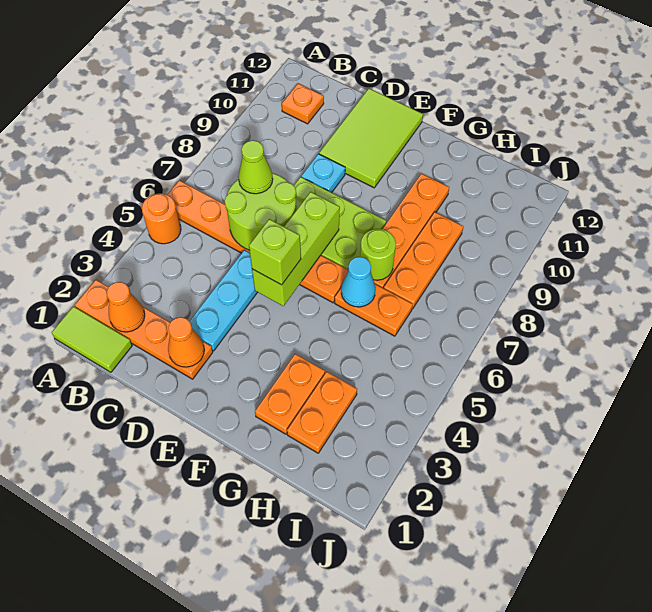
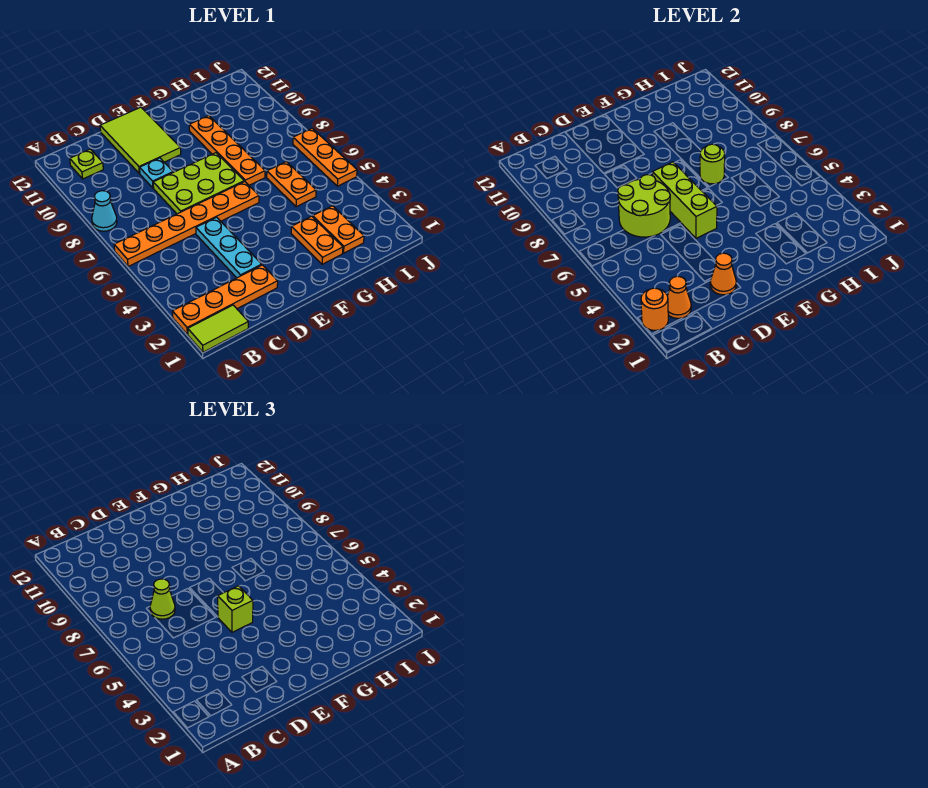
orange 1x1 round brick [142,193,181,244] -> orange 1x1 round brick moved to [641,288,668,330]
orange 1x1 plate [282,83,324,124] -> lime 1x1 plate [70,149,103,179]
orange 1x2 plate [335,284,413,336] -> orange 1x2 plate turned to [267,162,316,207]
cyan 1x1 cone [341,257,376,307] -> cyan 1x1 cone moved to [92,191,117,231]
orange 1x3 plate [384,212,463,309] -> orange 1x3 plate moved to [293,128,357,186]

